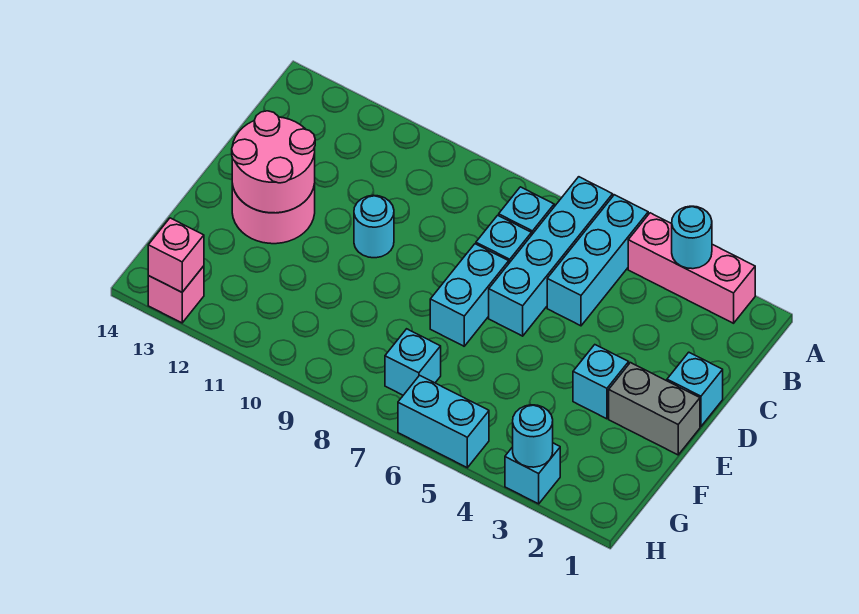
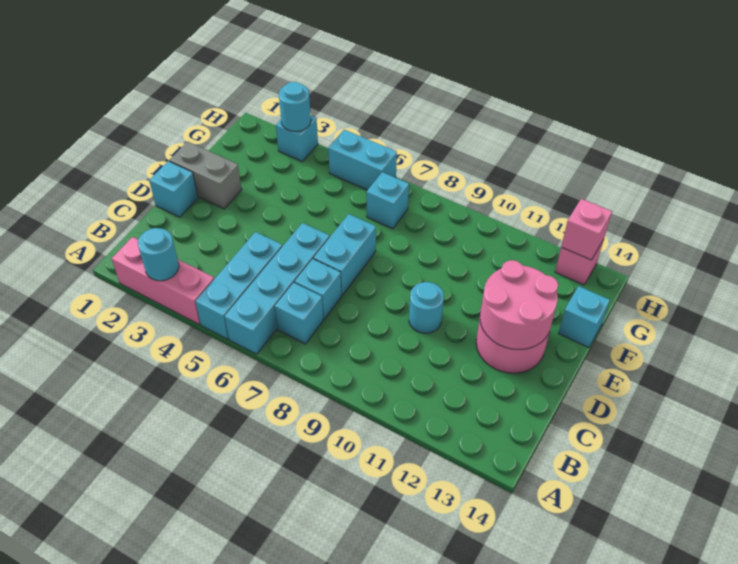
cyan 1x1 brick [573,345,629,419] -> cyan 1x1 brick moved to [558,286,610,348]

